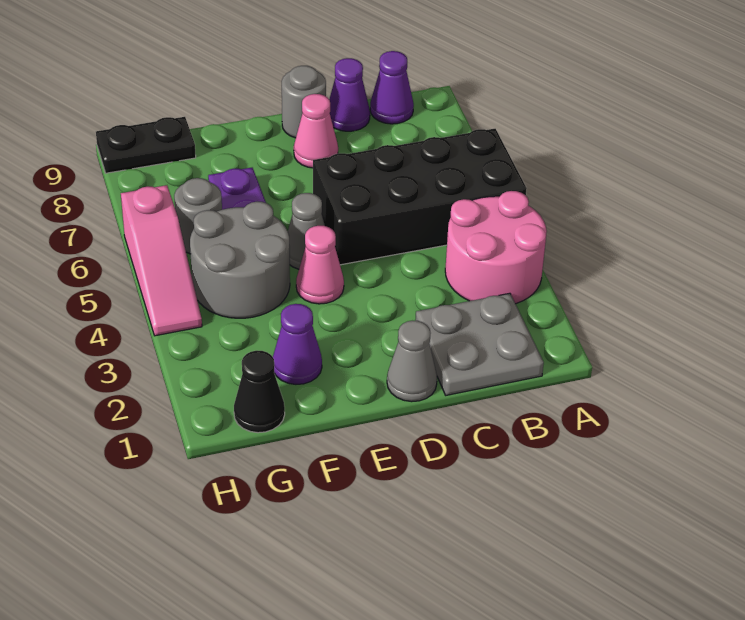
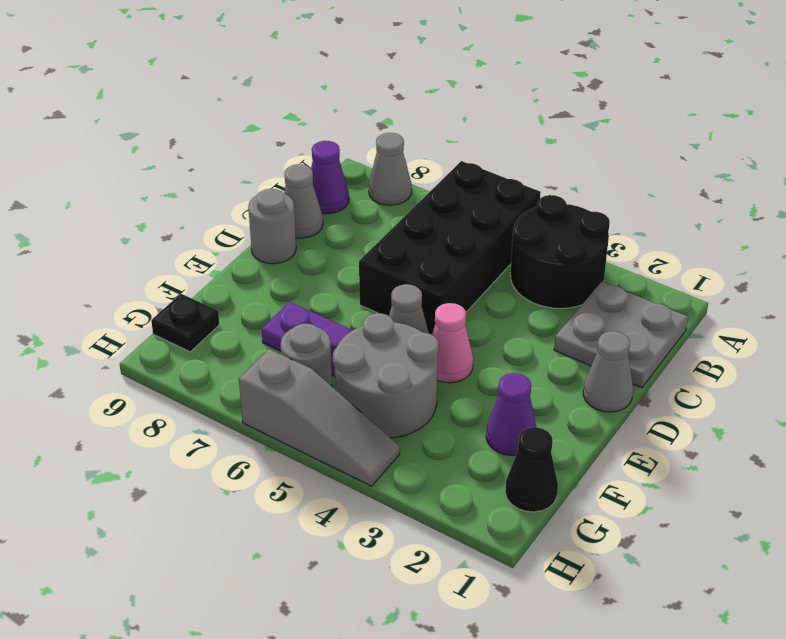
pink 2x2 round brick [445,191,547,304] -> black 2x2 round brick [510,195,610,308]
none -> grey 1x1 cone [369,133,412,205]
purple 1x1 cone [329,58,370,131] -> grey 1x1 cone [284,164,323,238]
pink 1x1 cone [294,94,338,168] -> none
black 1x2 plate [96,117,196,173] -> black 1x1 plate [151,294,219,352]
pink 1x3 slope [121,185,202,336] -> grey 1x3 slope [239,349,400,486]

